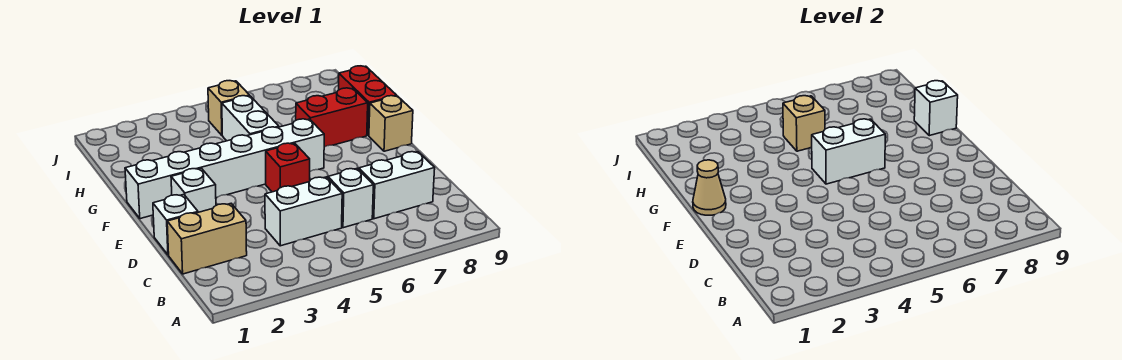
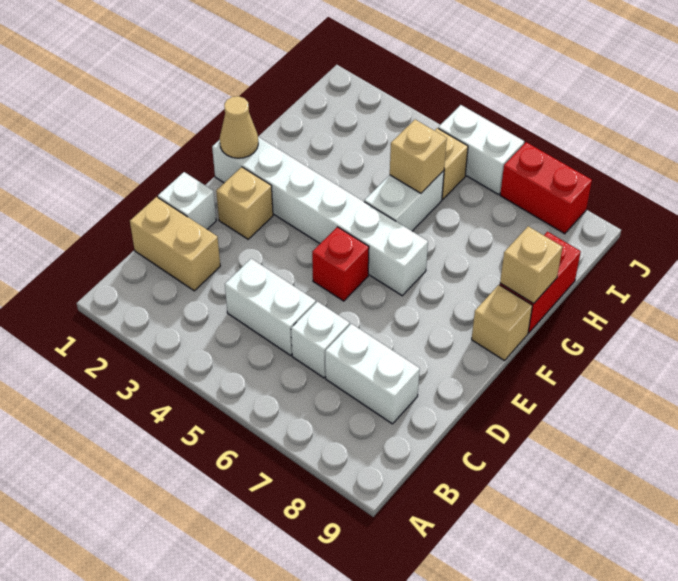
white 1x1 brick [171,168,216,212] -> tan 1x1 brick [216,167,273,239]
white 1x2 brick [812,119,885,184] -> white 1x2 brick moved to [438,105,524,195]
red 1x2 brick [296,88,368,147] -> red 1x2 brick moved to [500,142,592,234]
white 1x1 brick [914,81,958,136] -> tan 1x1 brick [500,226,562,304]

